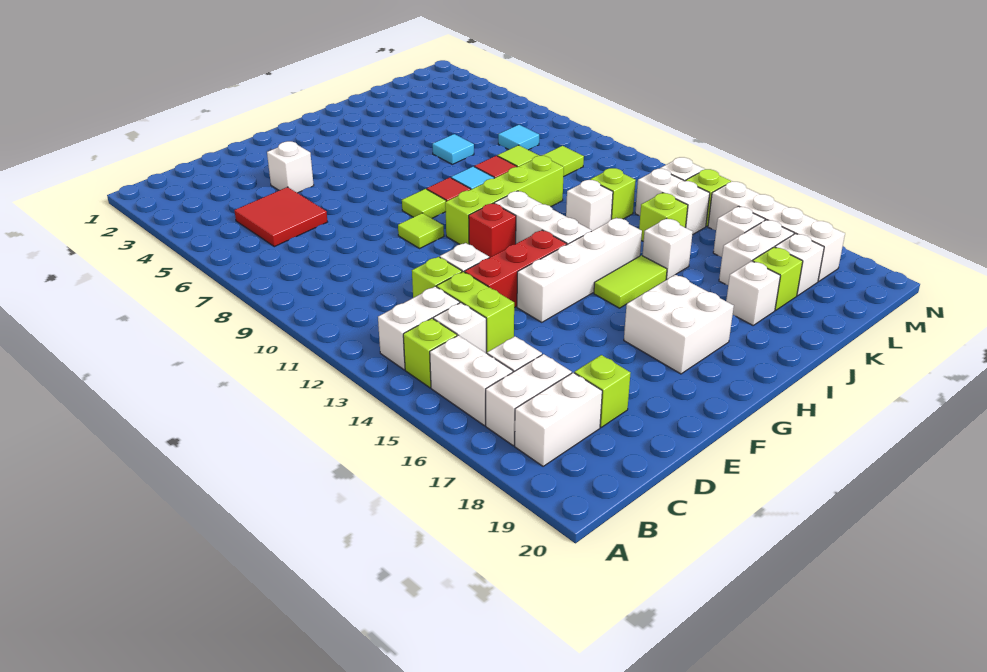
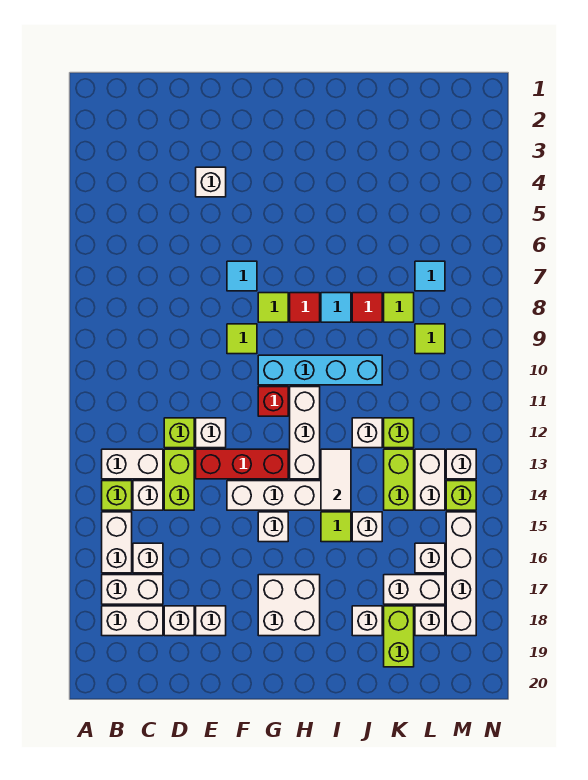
red 2x2 tile [234,187,327,247] -> none
lime 1x1 brick [574,355,630,427] -> white 1x1 brick [164,606,194,636]
none -> white 1x1 brick [196,606,226,636]
lime 1x4 brick [445,156,564,244] -> cyan 1x4 brick [258,355,382,385]
none -> white 1x1 brick [258,512,288,542]
lime 1x2 tile [594,255,667,308] -> lime 1x1 tile [321,512,351,542]
none -> white 1x2 tile [321,449,351,510]
cyan 1x1 tile [432,134,474,164] -> cyan 1x1 tile moved to [227,261,257,291]
lime 1x1 brick [639,193,688,242] -> lime 1x2 brick [384,449,414,510]
lime 1x1 brick [753,247,803,310] -> lime 1x2 brick [384,606,414,667]

